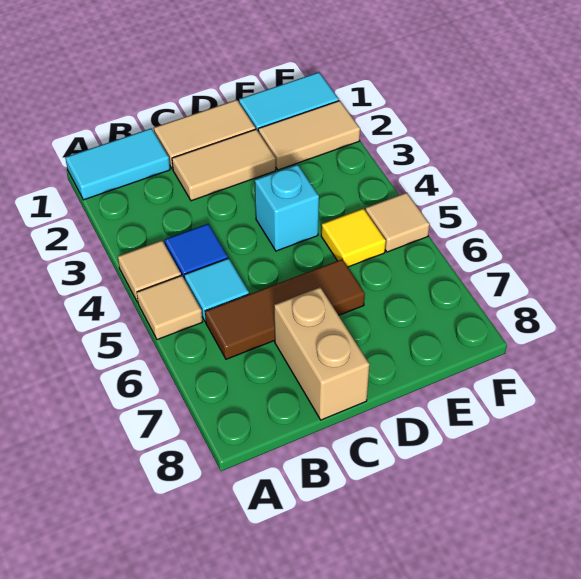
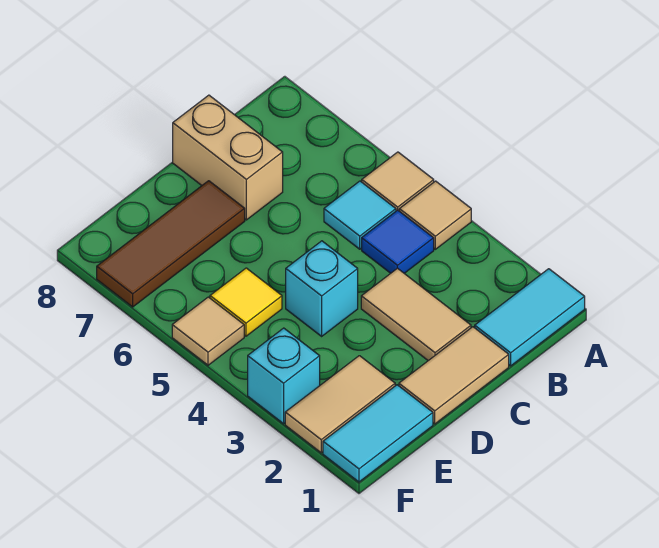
brown 1x3 tile [205,259,365,359] -> brown 1x3 tile moved to [97,181,245,307]
tan 1x2 tile [172,129,276,201] -> tan 1x2 tile turned to [361,268,471,361]
none -> cyan 1x1 brick [248,328,320,424]

